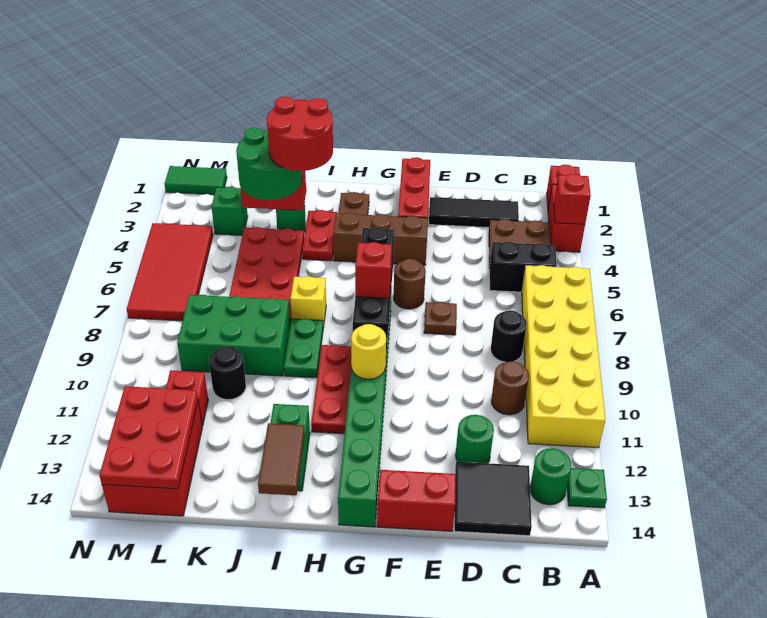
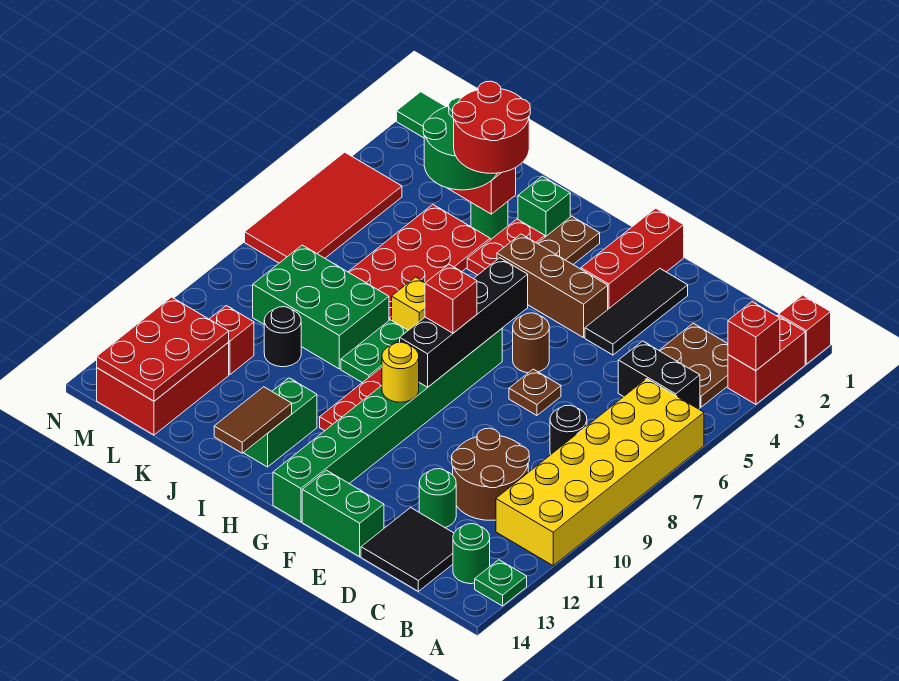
black 1x3 tile [429,197,519,228] -> black 1x3 tile turned to [585,268,688,355]
brown 1x1 round brick [491,361,529,415] -> brown 2x2 round brick [452,428,529,520]
red 1x2 brick [377,470,456,531] -> green 1x2 brick [302,470,384,557]
green 1x1 brick [212,187,248,235] -> green 1x1 brick moved to [518,176,570,237]

